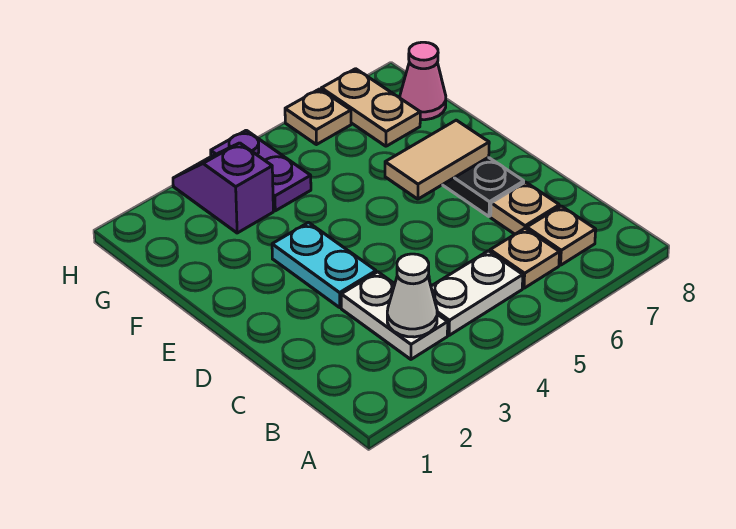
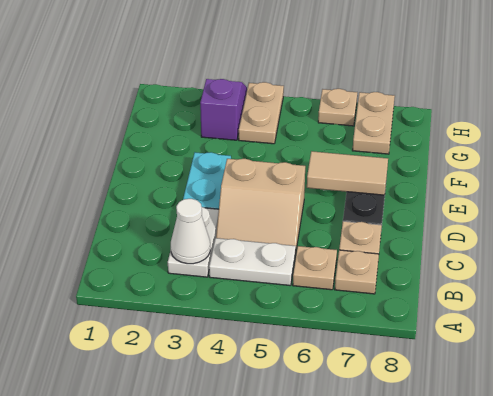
none -> tan 2x2 slope [216,159,305,255]
purple 1x2 plate [211,130,311,211] -> tan 1x2 plate [239,82,284,144]
pink 1x1 cone [400,42,446,120] -> none

